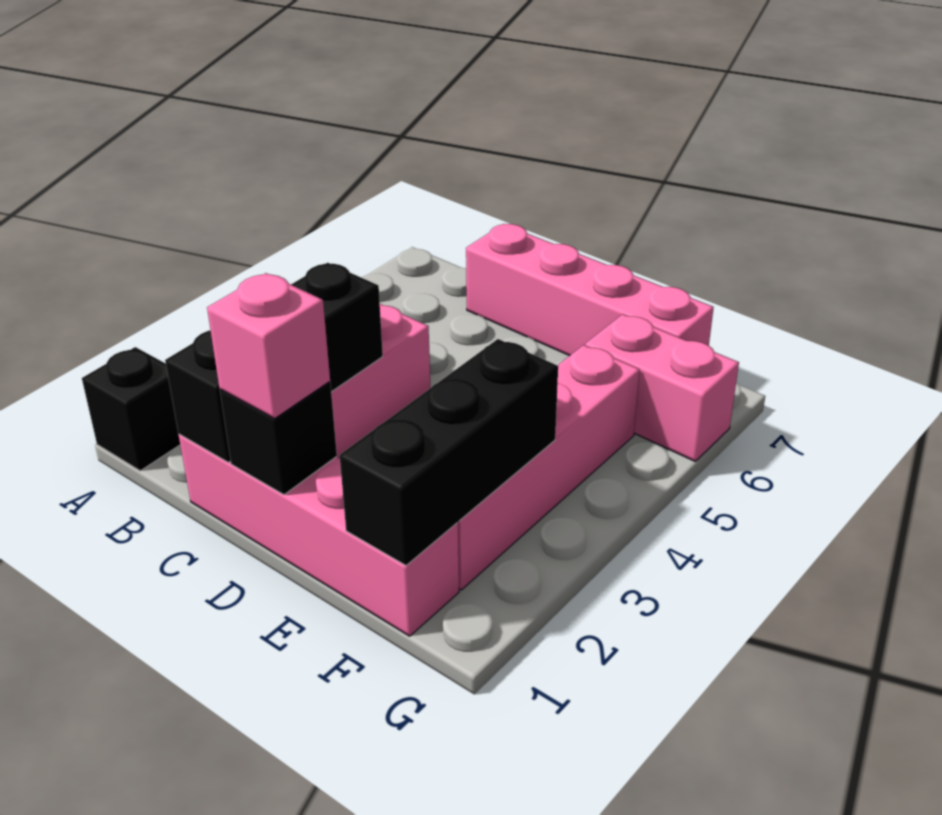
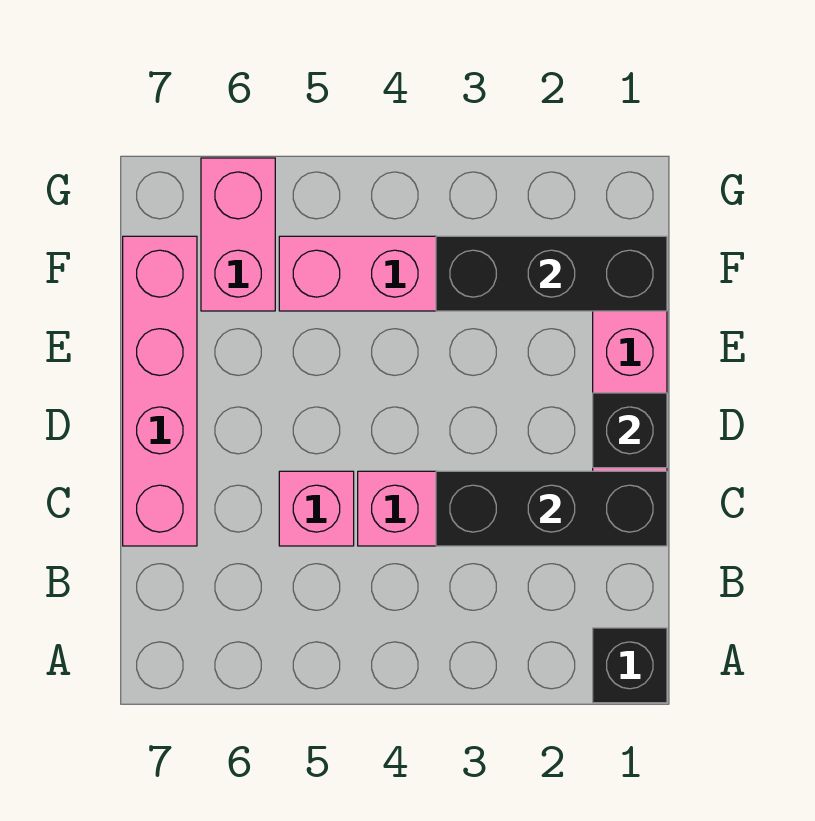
pink 1x1 brick [207,273,330,419] -> pink 1x1 brick moved to [279,471,354,546]

